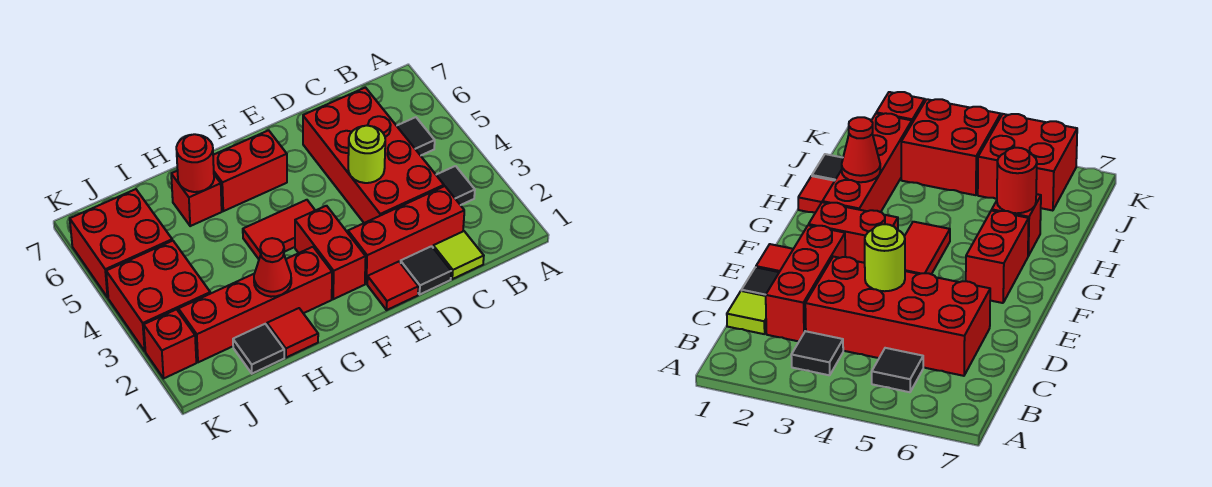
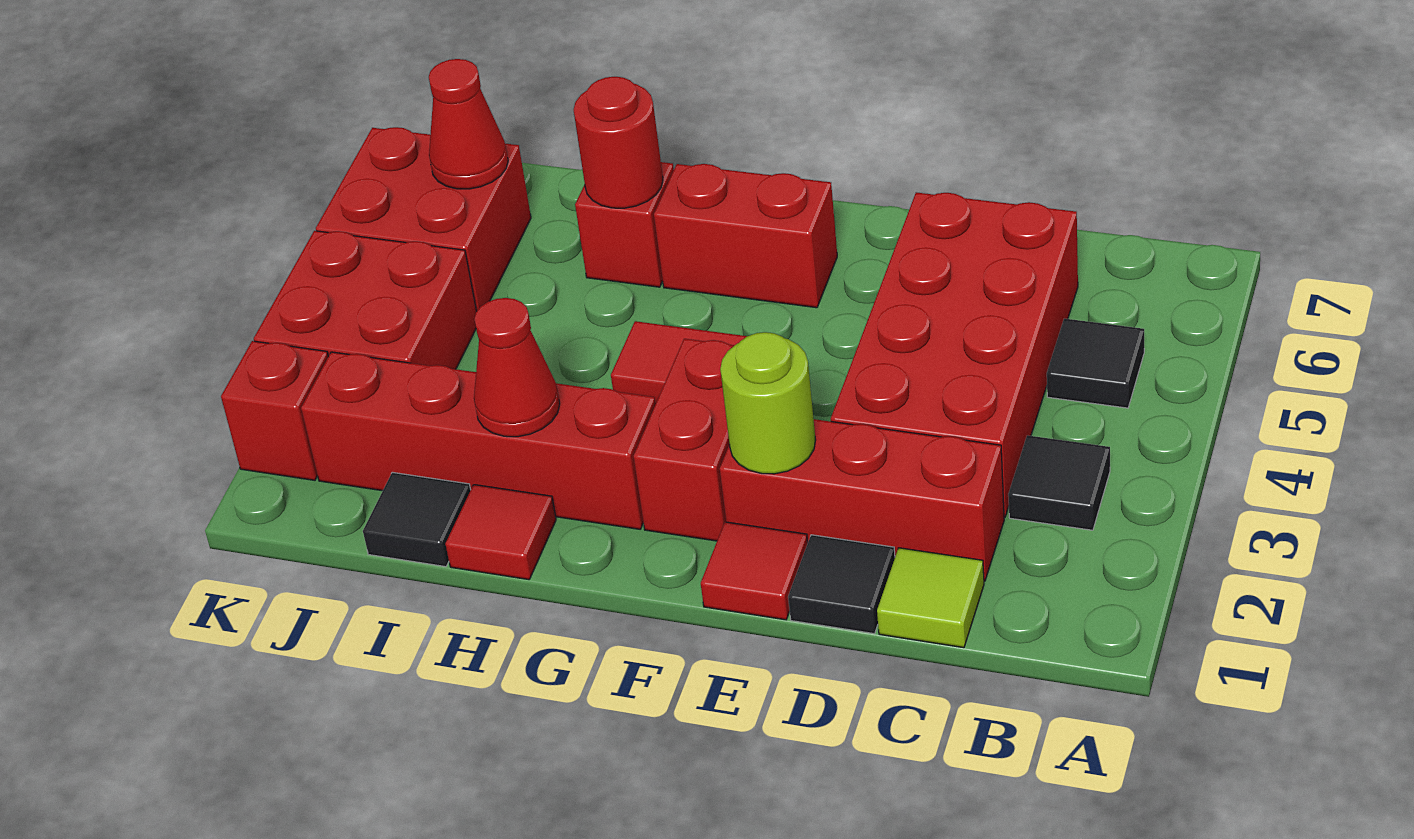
lime 1x1 round brick [348,126,385,183] -> lime 1x1 round brick moved to [720,332,815,474]
none -> red 1x1 cone [429,59,508,189]

